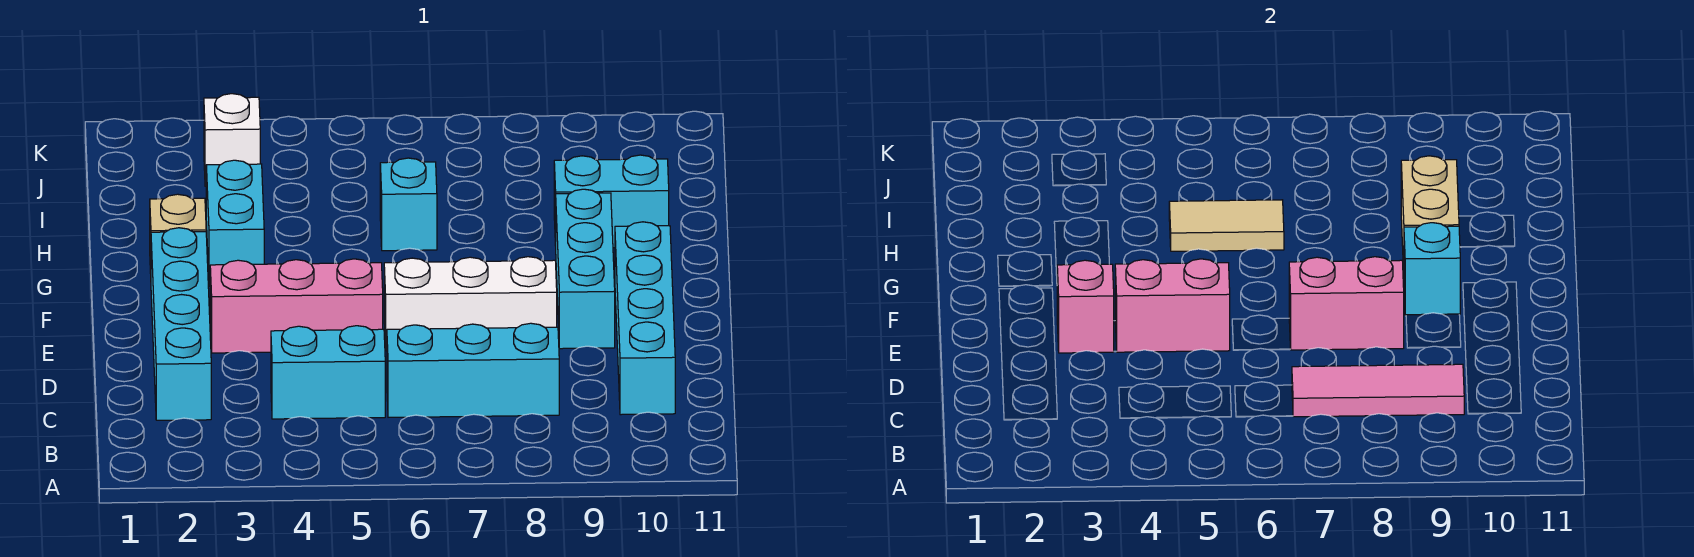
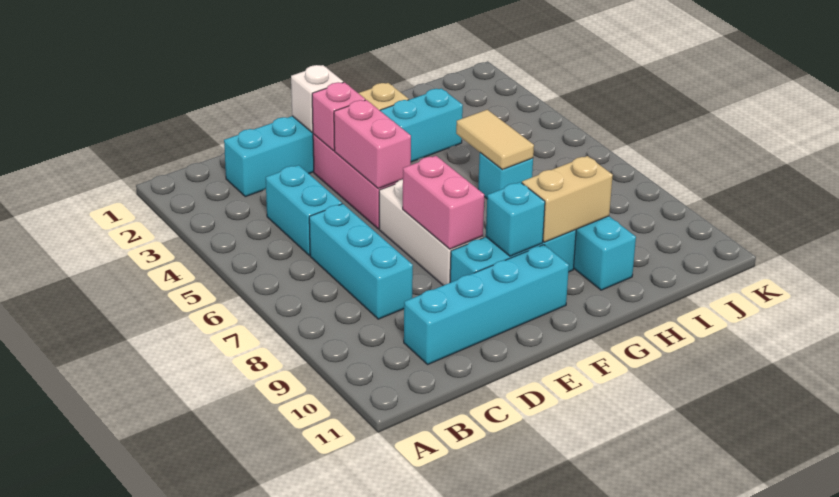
pink 1x3 tile [1292,364,1464,417] -> none
white 1x1 brick [204,94,260,186] -> white 1x1 brick moved to [291,65,343,132]

